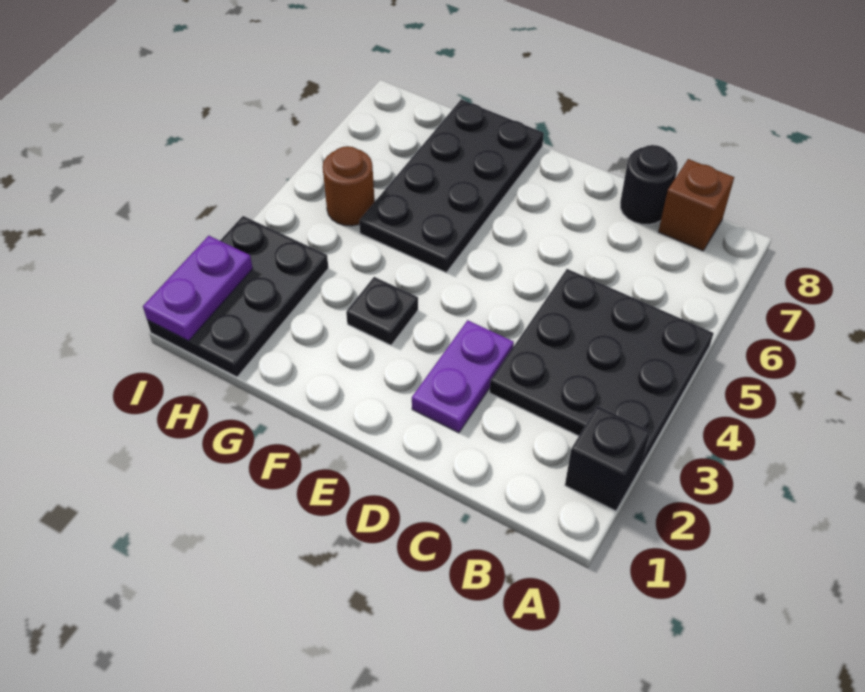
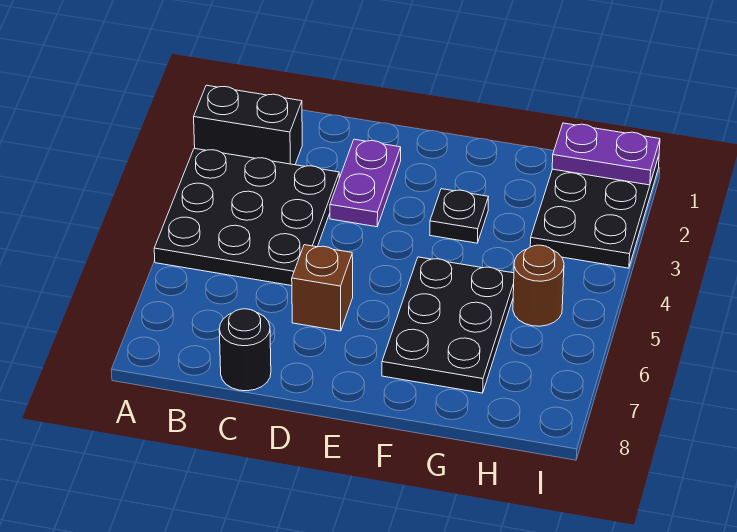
black 1x1 brick [565,406,650,511] -> black 1x2 brick [194,85,302,165]
brown 1x1 brick [658,159,734,251] -> brown 1x1 brick moved to [292,245,353,331]
black 2x4 plate [359,100,544,272] -> black 2x3 plate [382,257,514,393]
purple 1x2 plate [143,236,253,341] -> purple 1x2 plate turned to [552,123,660,185]

